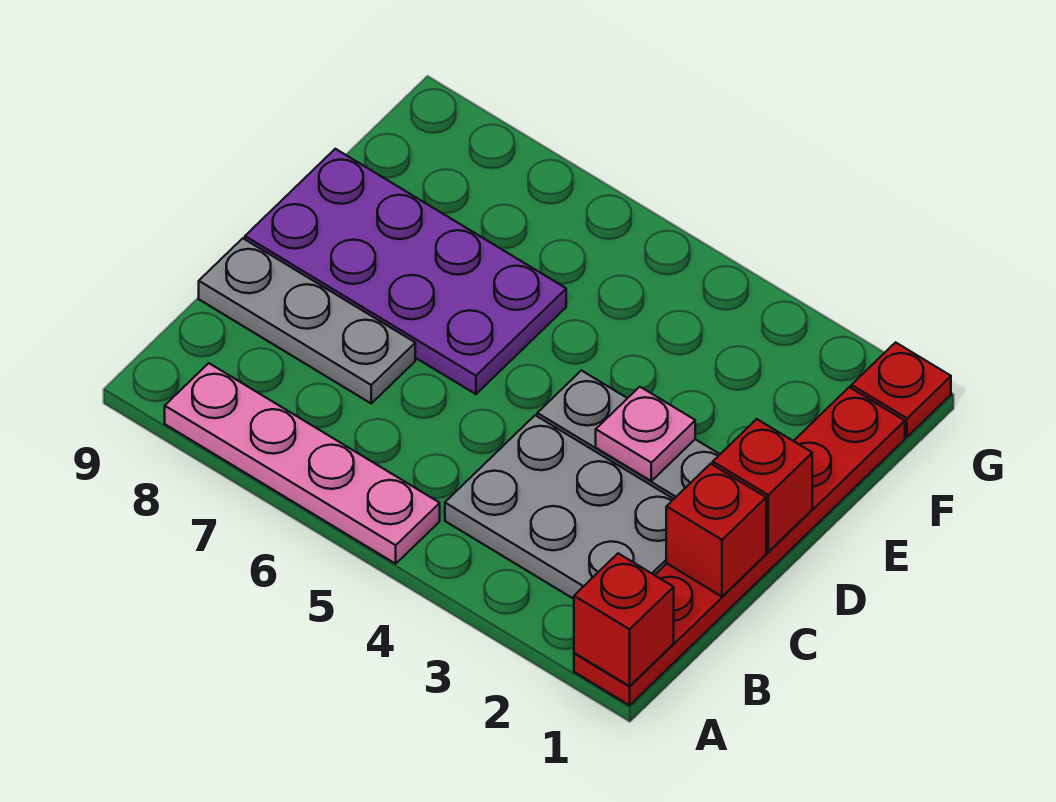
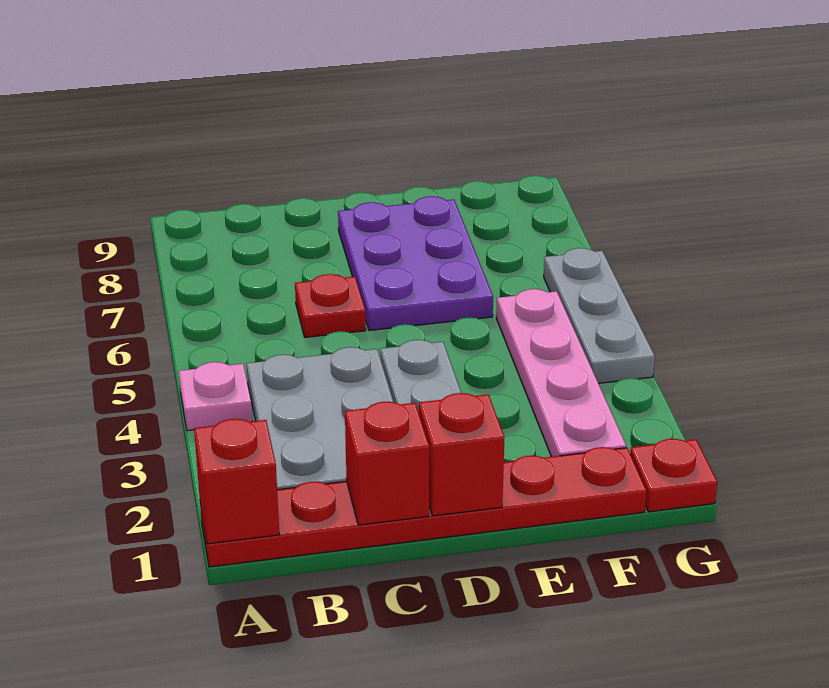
pink 1x4 plate [165,363,440,564] -> pink 1x4 plate moved to [496,289,626,457]
none -> red 1x1 plate [295,274,366,337]
grey 1x3 plate [199,238,415,403] -> grey 1x3 plate moved to [544,248,655,383]
pink 1x1 plate [596,387,695,481] -> pink 1x1 plate moved to [179,362,252,431]
purple 2x4 plate [245,149,566,394] -> purple 2x3 plate [338,196,493,330]

